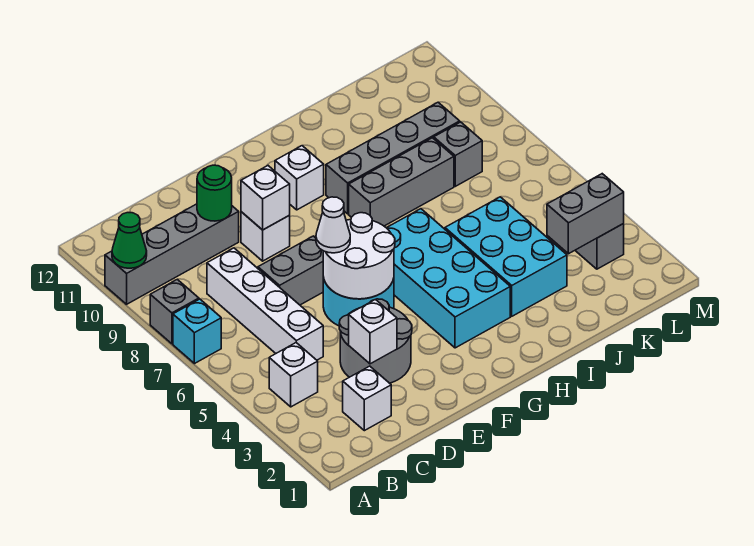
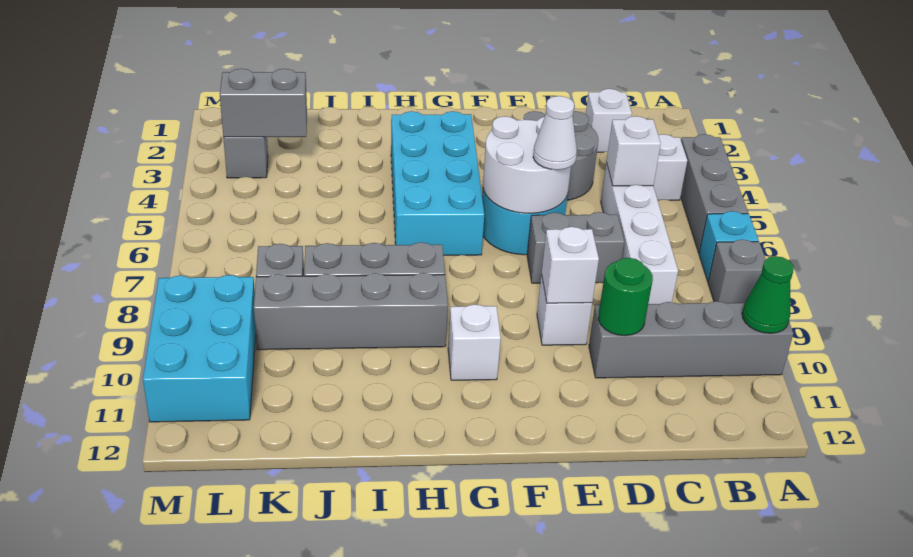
none -> grey 1x3 brick [681,134,748,253]
white 1x1 brick [349,299,397,364] -> white 1x1 brick moved to [606,116,661,186]
cyan 2x3 brick [445,197,567,316] -> cyan 2x3 brick moved to [143,275,256,422]

